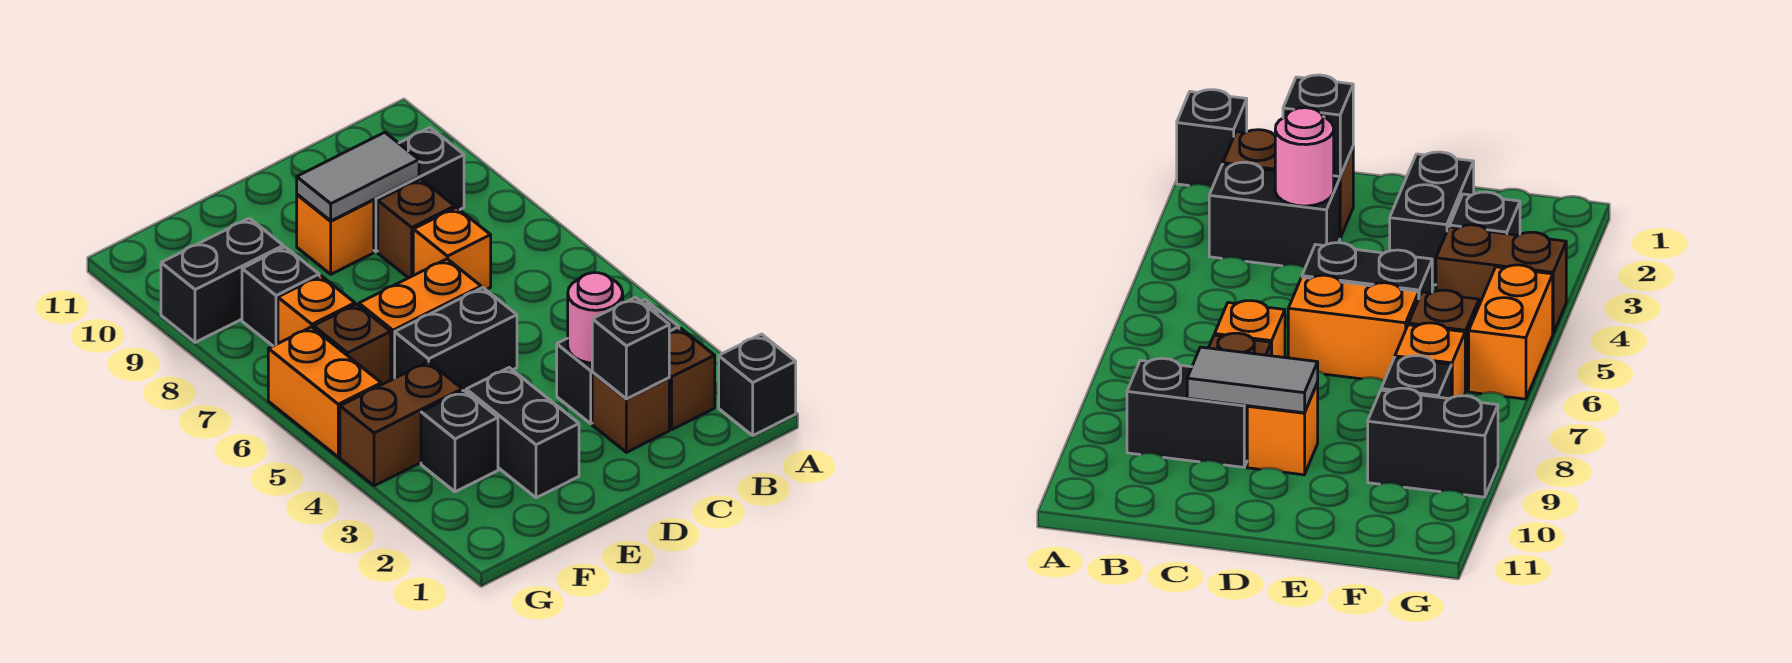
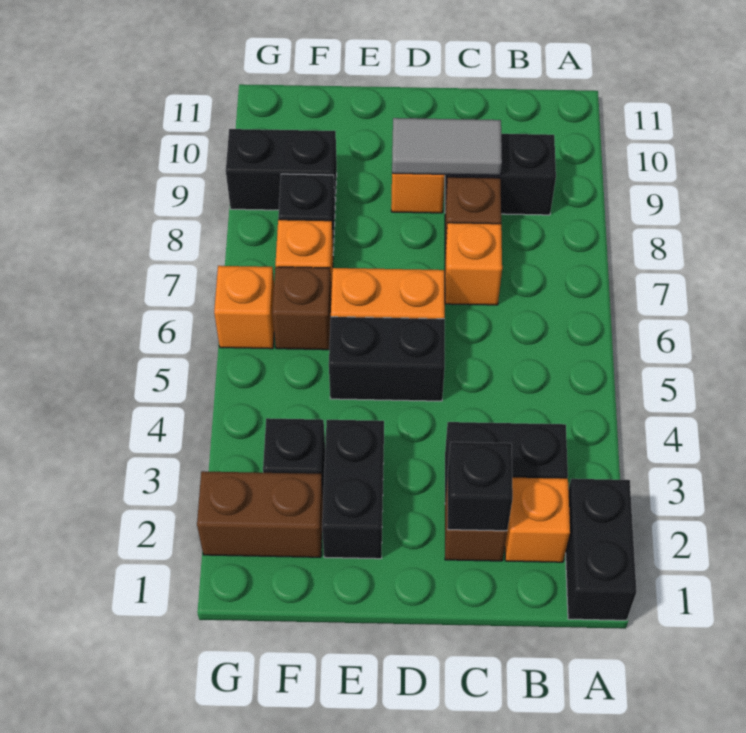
black 1x1 brick [719,334,796,435] -> black 1x2 brick [565,479,637,620]
brown 1x1 brick [669,328,715,429] -> orange 1x1 brick [505,478,570,562]
pink 1x1 round brick [568,273,623,363] -> none
brown 1x2 brick [340,362,462,486] -> brown 1x2 brick moved to [197,471,323,557]
orange 1x2 brick [268,327,381,457] -> orange 1x1 brick [214,266,274,349]

